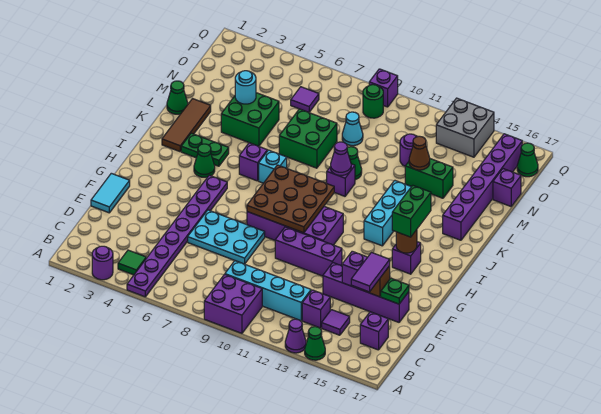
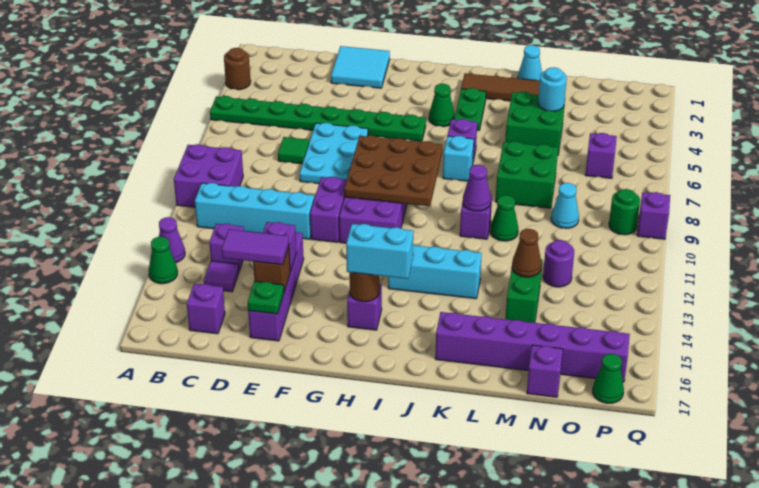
purple 1x1 round brick [92,246,113,280] -> brown 1x1 round brick [224,48,251,90]
purple 1x8 plate [127,175,227,297] -> green 1x8 plate [210,96,426,142]
green 1x1 tile [118,250,146,275] -> green 1x1 tile moved to [278,137,309,164]
cyan 1x4 brick [225,261,311,321] -> cyan 1x4 brick turned to [195,183,314,239]
cyan 1x2 tile [91,173,130,213] -> cyan 2x2 tile [331,46,390,88]
purple 1x3 brick [275,227,342,276] -> purple 1x2 brick [310,177,347,242]
green 1x2 brick [392,185,431,237] -> cyan 1x2 brick [346,224,413,279]
green 1x1 cone [167,81,188,114] -> cyan 1x1 cone [518,45,542,81]
purple 1x1 tile [291,87,319,112] -> purple 1x1 brick [585,133,617,178]
grey 2x2 brick [436,98,494,157] -> none

